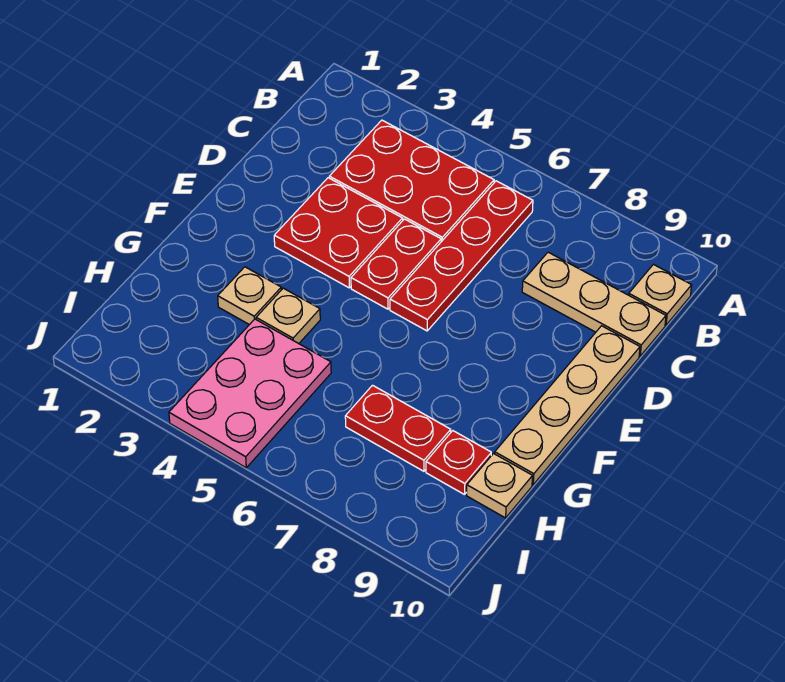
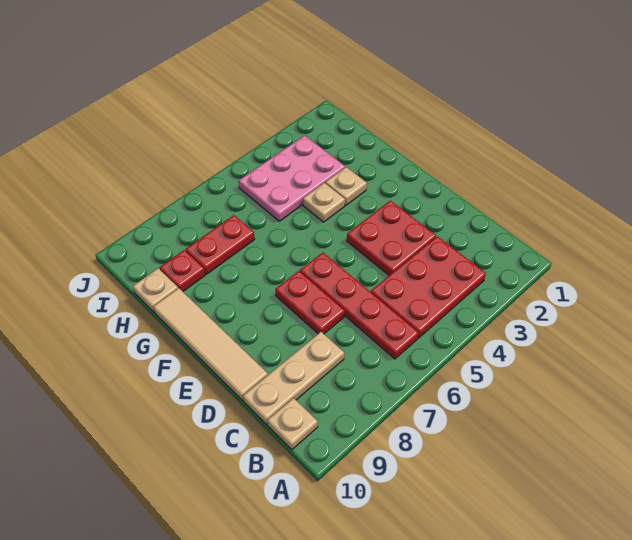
red 1x2 plate [351,219,441,309] -> red 1x2 plate moved to [275,271,345,334]
tan 1x4 plate [495,326,640,485] -> tan 1x4 tile [153,288,268,400]
pink 2x3 plate [169,319,331,468] -> pink 2x3 plate turned to [239,135,345,221]

